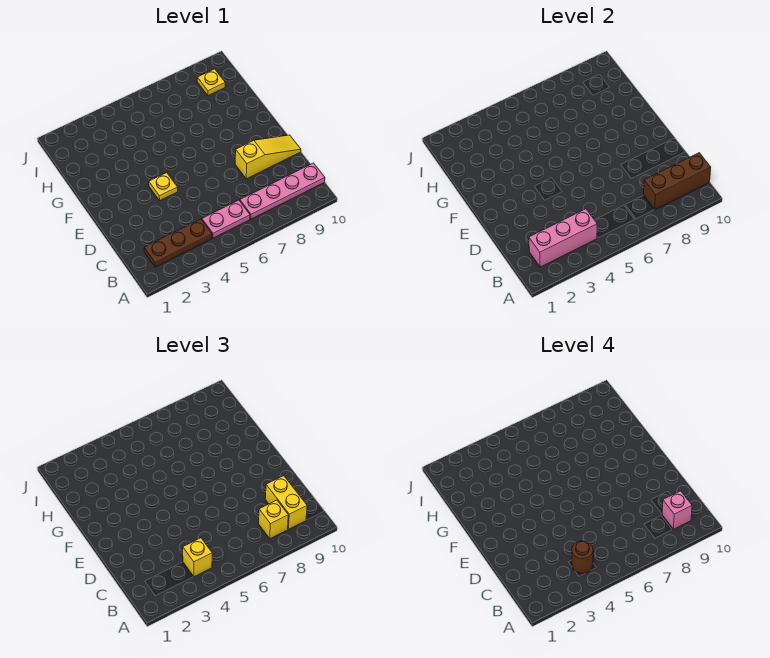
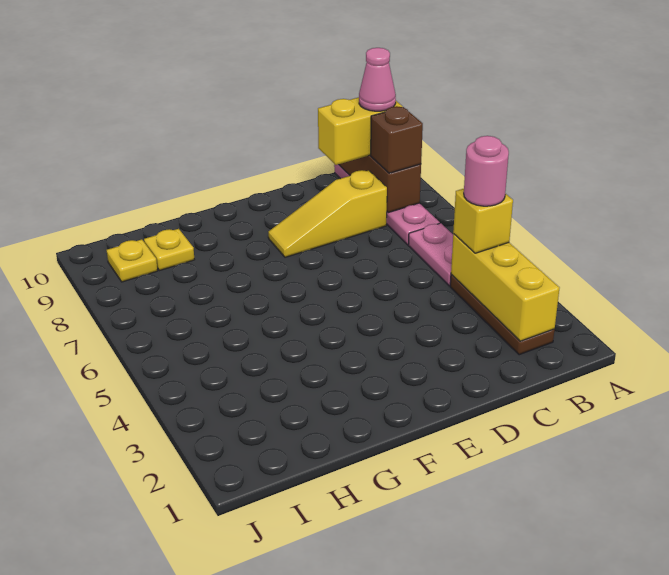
pink 1x3 brick [529,209,597,267] -> yellow 1x3 brick [451,234,559,341]
brown 1x1 round brick [572,541,593,574] -> pink 1x1 round brick [464,136,509,206]
yellow 1x1 brick [259,500,288,539] -> brown 1x1 brick [371,106,423,173]
pink 1x1 brick [662,491,692,529] -> pink 1x1 cone [359,48,396,111]
yellow 1x3 slope [235,135,301,179] -> yellow 1x3 slope turned to [268,170,387,257]
yellow 1x1 plate [149,173,178,200] -> yellow 1x1 plate moved to [144,229,195,271]

